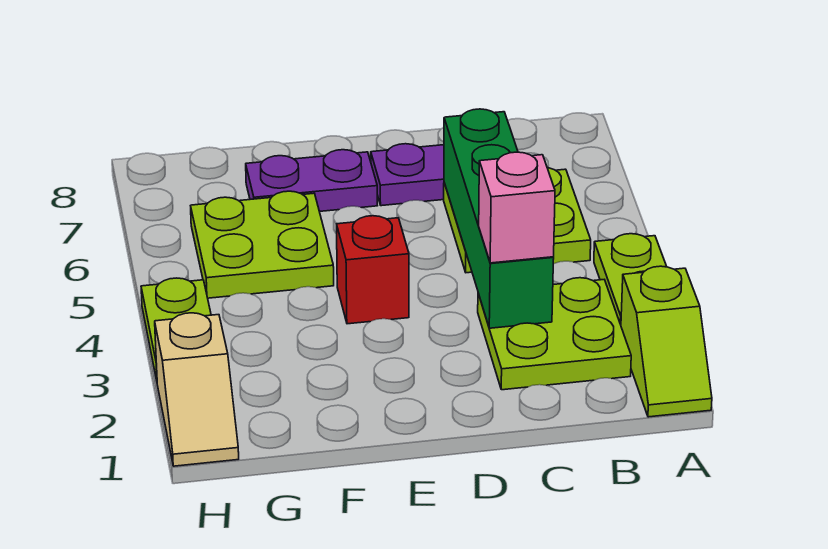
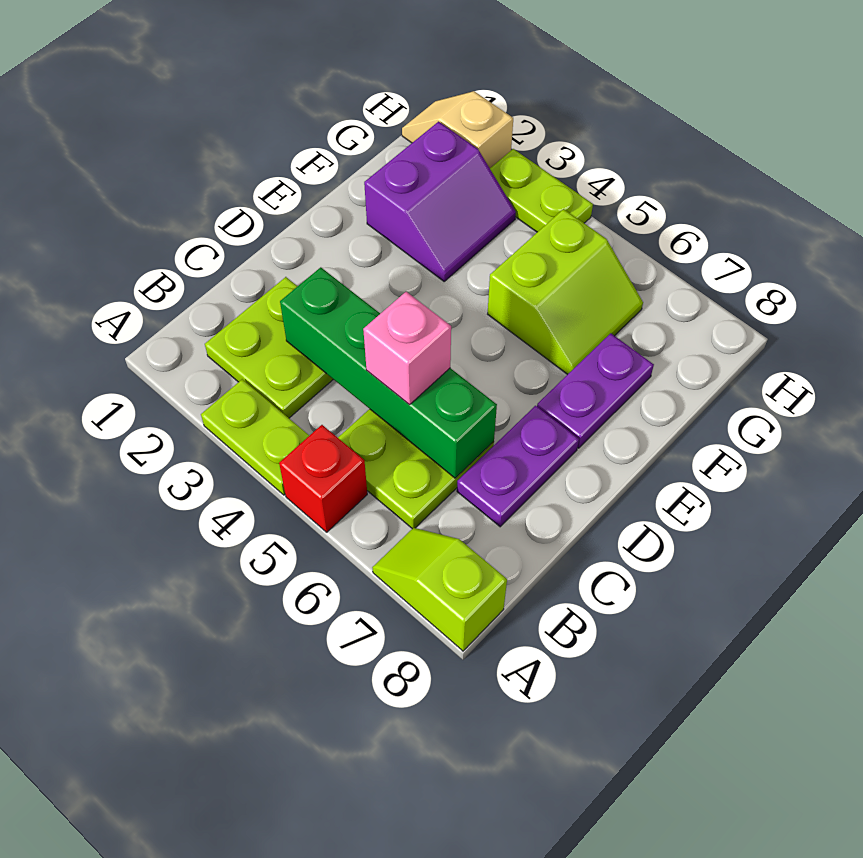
lime 1x2 slope [621,266,712,417] -> lime 1x2 slope moved to [372,528,507,651]
pink 1x1 brick [479,152,555,263] -> pink 1x1 brick moved to [363,292,451,405]
red 1x1 brick [337,216,409,324] -> red 1x1 brick moved to [279,425,367,532]
none -> purple 2x2 slope [364,122,516,281]
lime 2x2 plate [191,191,334,298] -> lime 2x2 slope [488,209,643,375]

